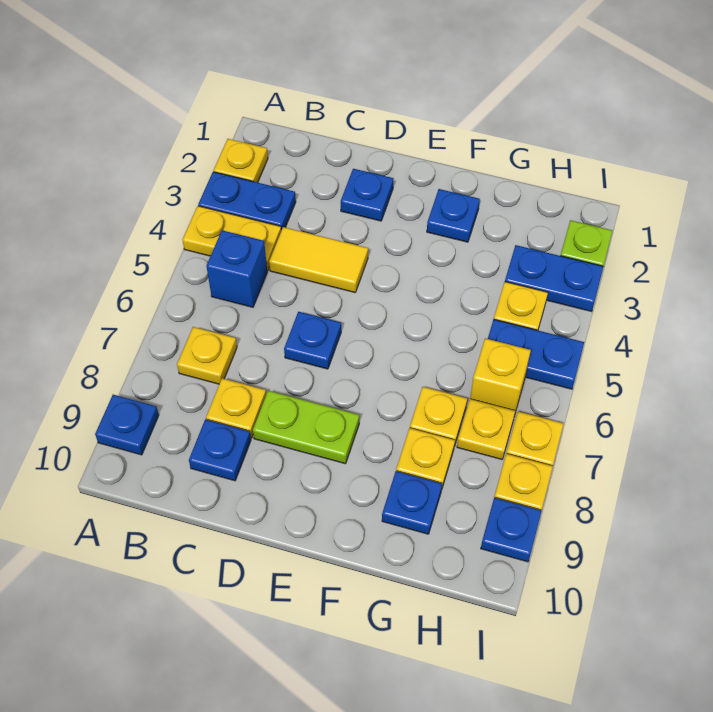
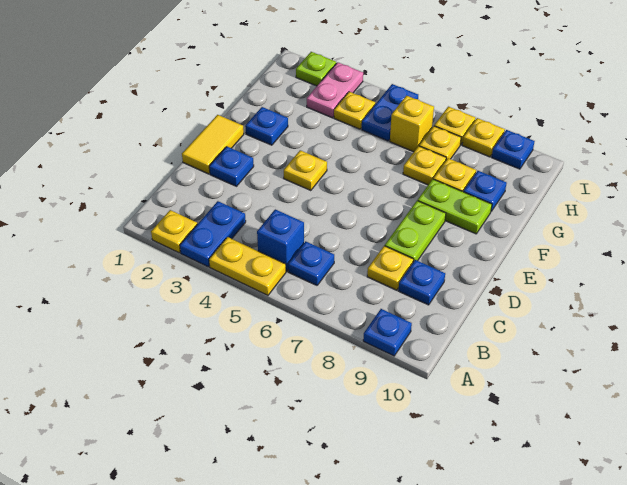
yellow 1x2 plate [182,206,281,271] -> yellow 1x2 plate turned to [209,237,286,295]
yellow 1x1 plate [177,327,237,384] -> yellow 1x1 plate moved to [284,150,327,191]
yellow 1x2 tile [269,227,368,293] -> yellow 1x2 tile moved to [182,115,244,174]
blue 1x1 plate [284,312,341,369] -> blue 1x1 plate moved to [288,241,334,285]
none -> lime 1x2 plate [418,179,492,234]
blue 1x2 plate [505,245,603,312] -> pink 1x2 plate [307,62,363,118]

